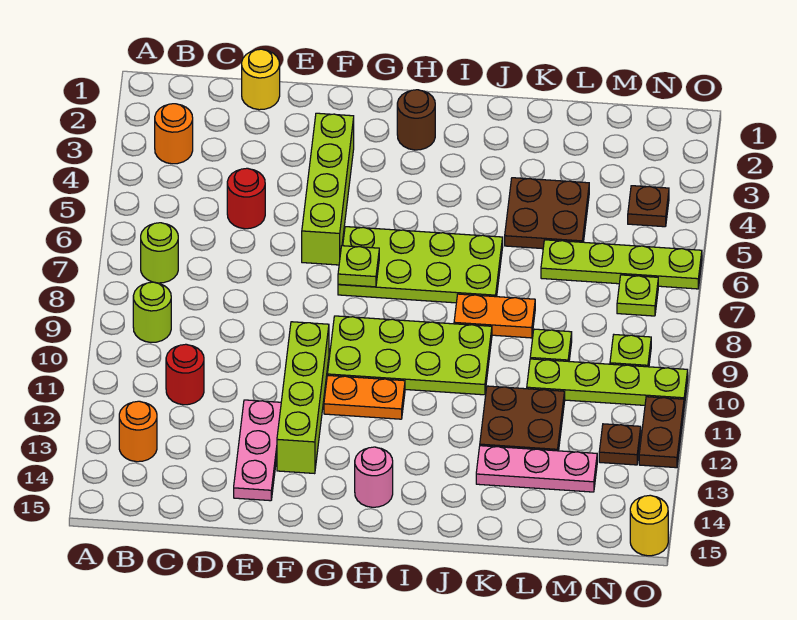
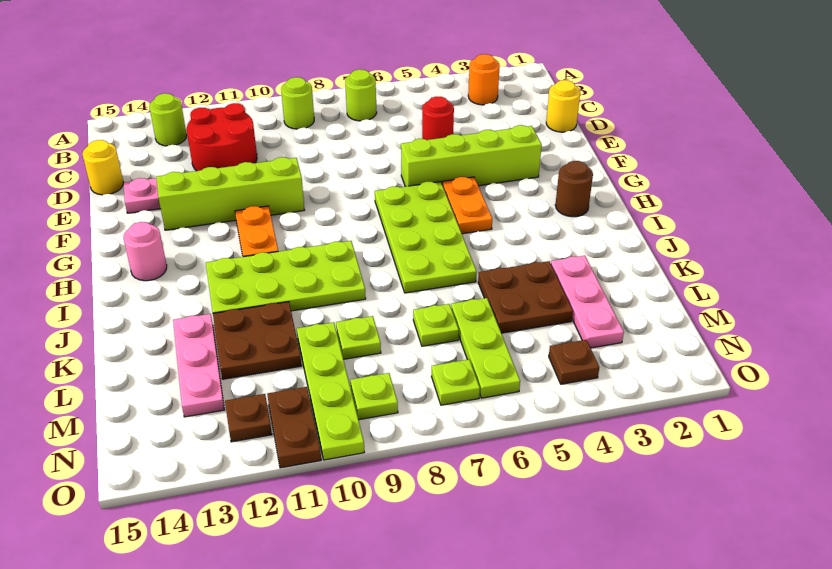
orange 1x1 round brick [119,401,157,462] -> lime 1x1 round brick [149,93,187,146]
red 1x1 round brick [166,344,204,405] -> red 2x2 round brick [187,103,257,171]
lime 1x1 plate [338,246,379,287] -> lime 1x1 plate moved to [413,304,459,346]
lime 2x4 plate [327,316,492,395] -> lime 2x4 plate turned to [206,241,366,313]
orange 1x2 plate [454,294,535,338] -> orange 1x2 plate moved to [442,177,492,234]
none -> pink 1x3 plate [551,256,624,348]
lime 1x4 plate [541,240,702,289] -> lime 1x3 plate [451,298,520,398]
brown 1x2 plate [639,397,684,468] -> brown 1x2 plate turned to [267,387,321,468]
yellow 1x1 round brick [630,495,668,556] -> yellow 1x1 round brick moved to [82,140,124,195]

